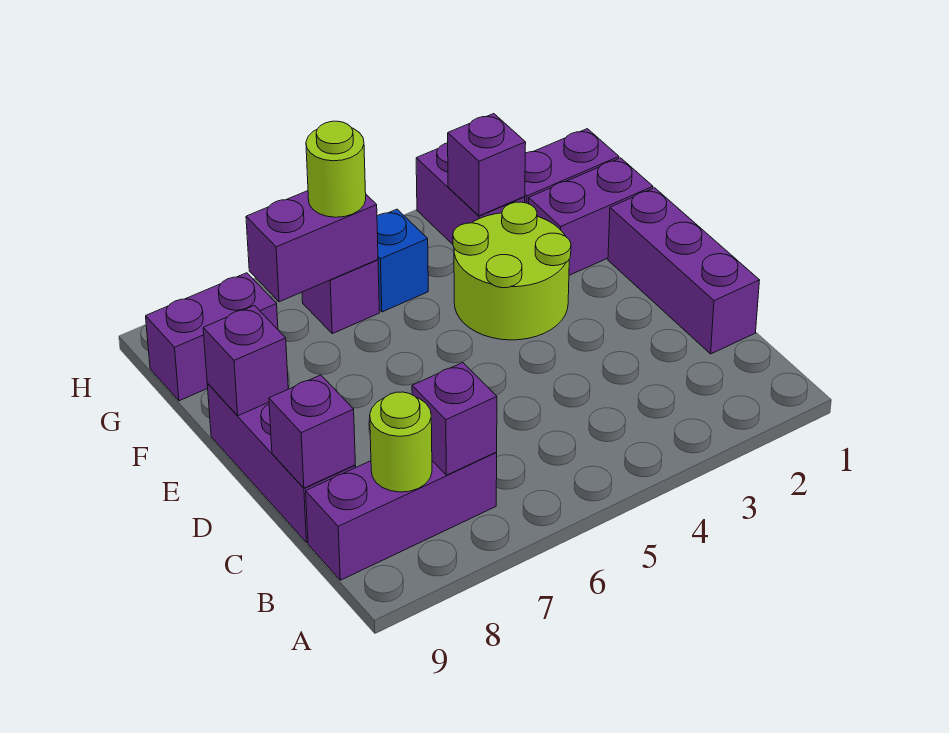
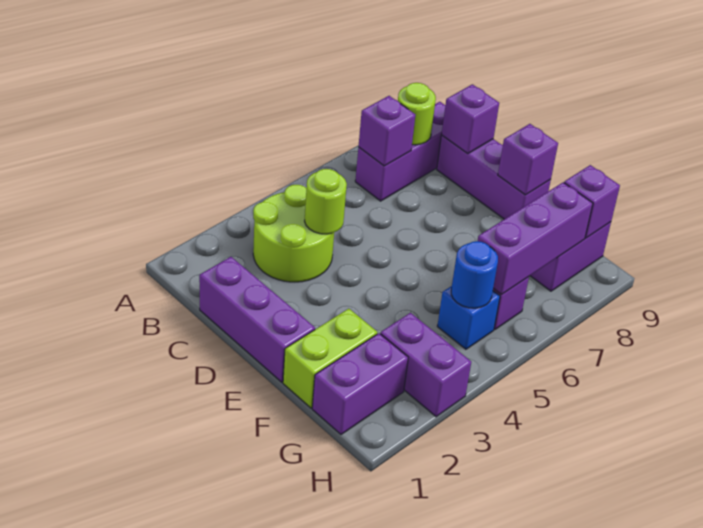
lime 2x2 round brick [453,202,571,340] -> lime 2x2 round brick moved to [253,185,334,282]
purple 1x2 brick [529,158,653,275] -> lime 1x2 brick [283,309,377,408]
purple 1x1 brick [448,114,526,216] -> purple 1x1 brick moved to [564,165,620,238]
none -> blue 1x1 round brick [451,241,498,308]
purple 1x2 brick [246,191,378,302] -> purple 1x3 brick [478,182,593,295]
lime 1x1 round brick [306,121,366,217] -> lime 1x1 round brick moved to [305,169,347,234]

